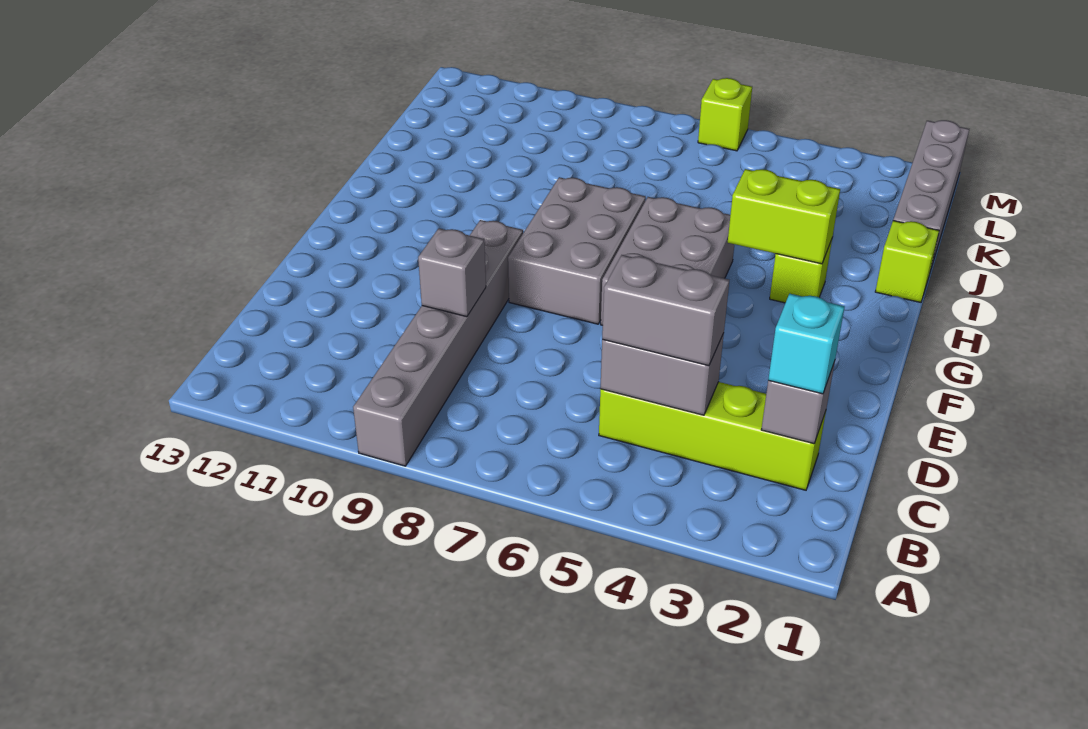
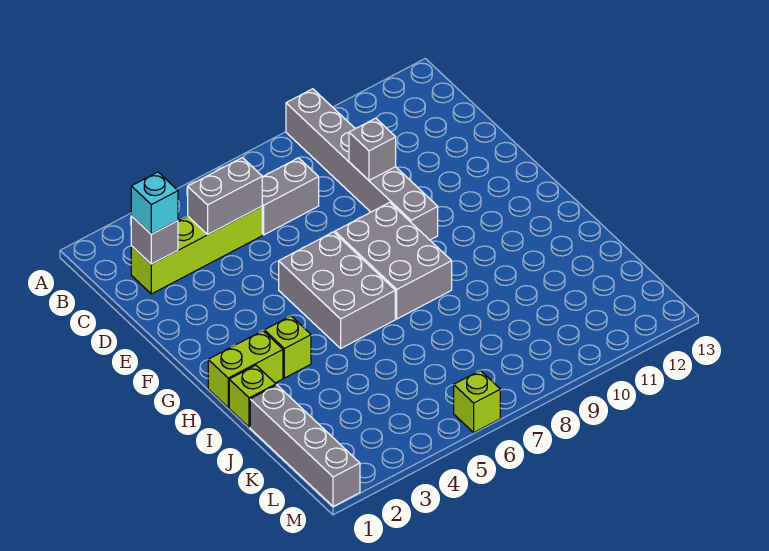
grey 1x2 brick [602,255,729,366] -> grey 1x2 brick moved to [262,158,319,235]
lime 1x2 brick [728,169,840,264] -> lime 1x2 brick moved to [208,331,283,407]

